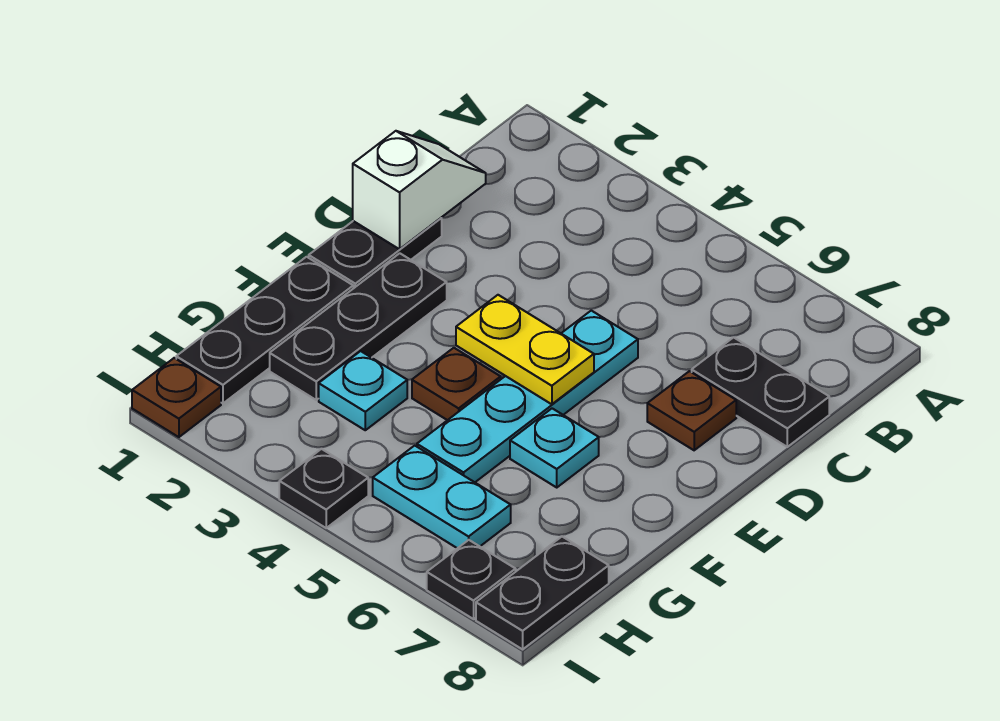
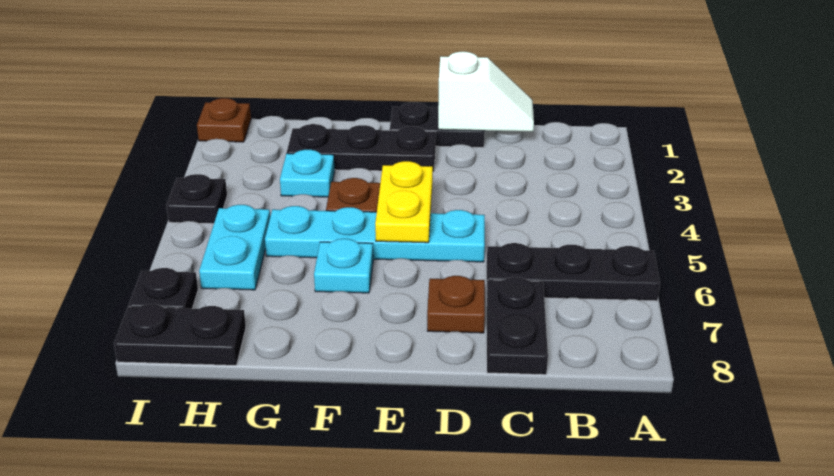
black 1x3 plate [176,257,353,403] -> black 1x3 plate moved to [487,243,660,301]

